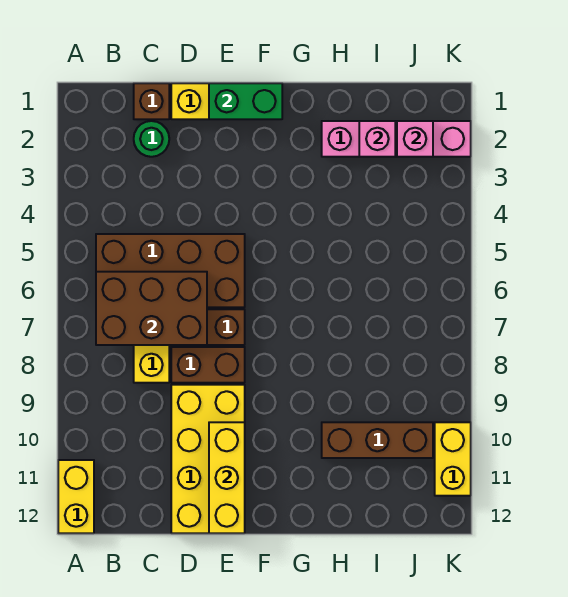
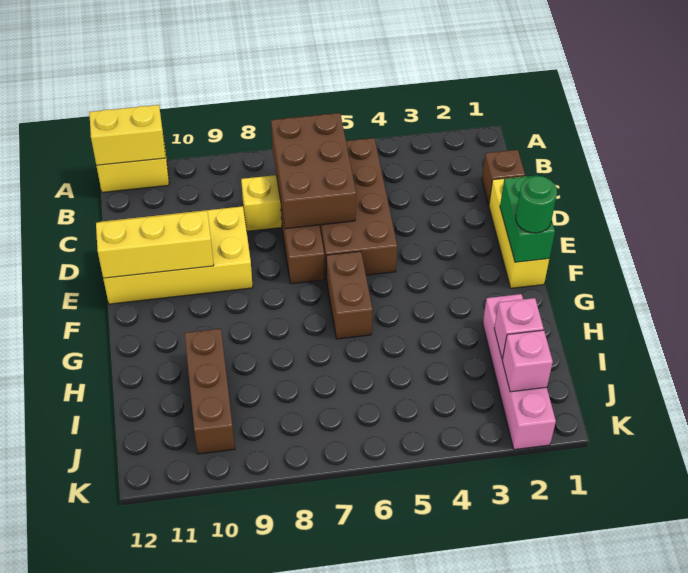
green 1x1 round brick [134,121,169,157] -> green 1x1 round brick moved to [516,176,557,233]
brown 1x2 brick [171,347,245,383] -> brown 1x2 brick moved to [326,251,373,339]
yellow 1x2 brick [435,422,471,496] -> yellow 1x2 brick moved to [89,105,165,165]

